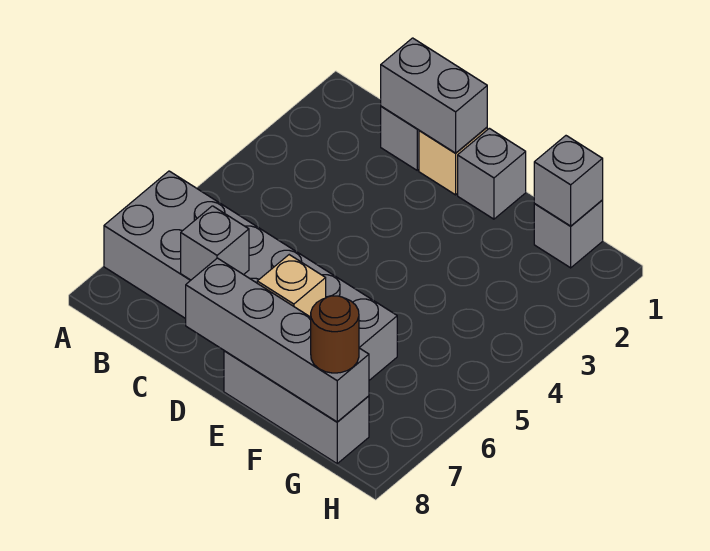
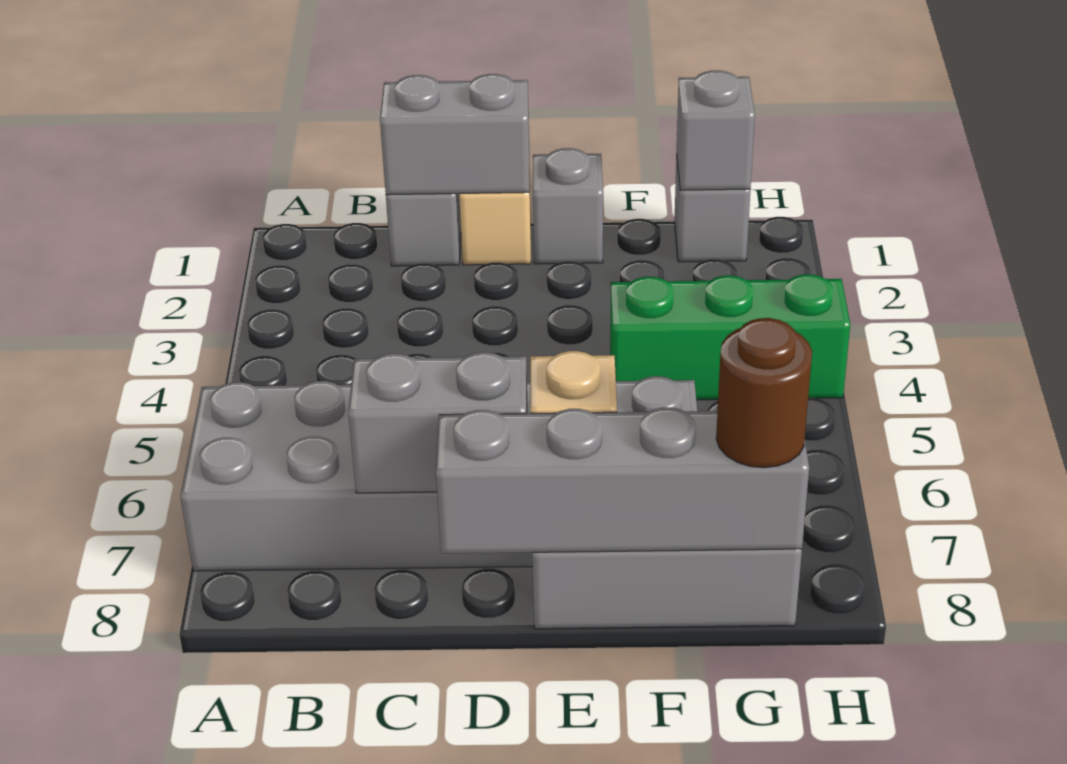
grey 1x1 brick [181,206,249,280] -> grey 1x2 brick [348,352,528,493]
none -> green 1x3 brick [610,274,850,400]

